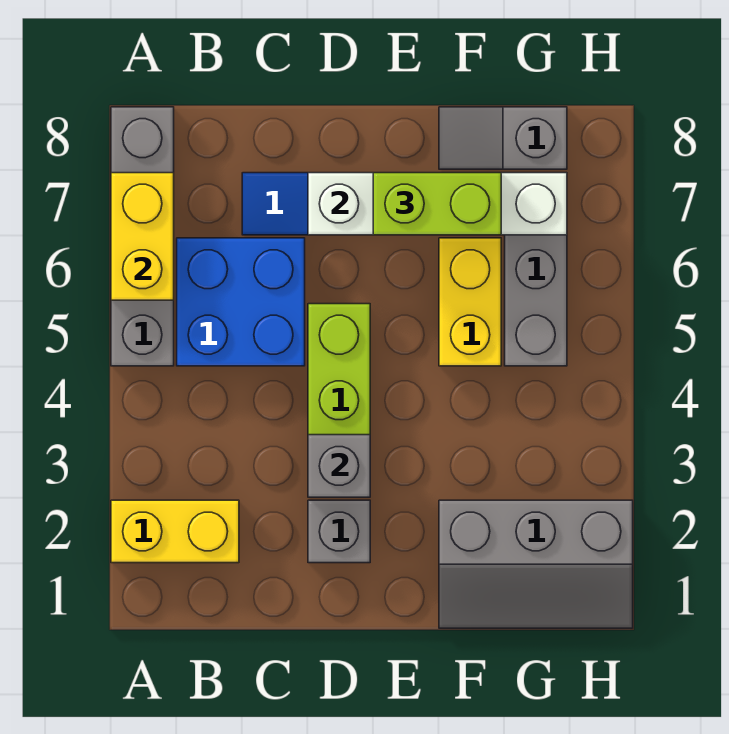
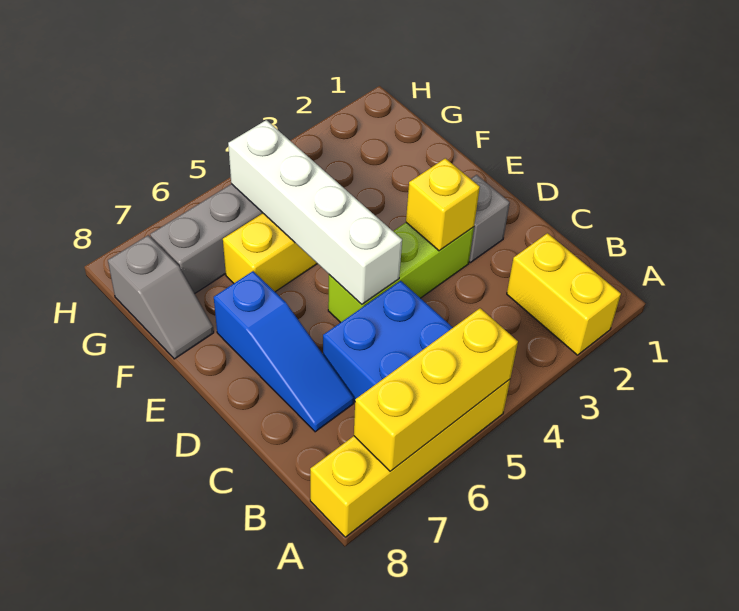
grey 1x4 brick [111,107,174,366] -> yellow 1x4 brick [310,380,510,537]
yellow 1x2 brick [111,173,174,300] -> yellow 1x3 brick [354,308,518,471]
grey 1x1 brick [308,435,370,497] -> yellow 1x1 brick [406,158,480,251]
white 1x4 brick [308,173,567,235] -> white 1x4 brick moved to [228,120,402,304]
lime 1x2 brick [373,173,501,235] -> none
grey 2x3 slope [439,500,633,628] -> none

